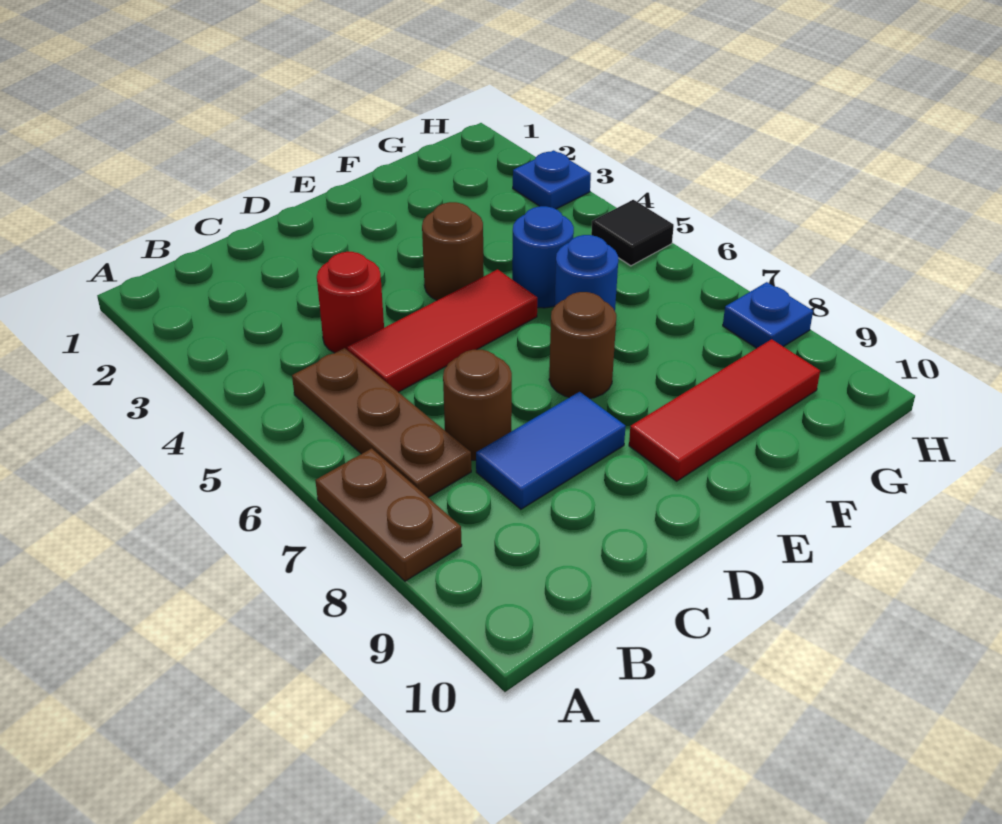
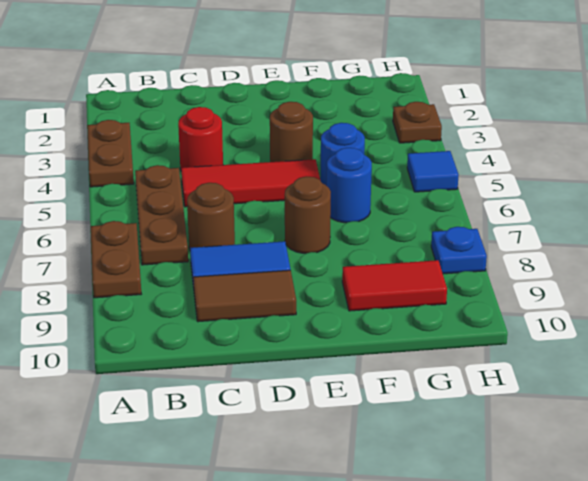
none -> brown 1x2 plate [87,120,134,187]
none -> brown 1x2 tile [193,270,296,322]
red 1x3 tile [629,339,820,481] -> red 1x2 tile [342,260,447,311]
blue 1x1 plate [513,150,591,209] -> brown 1x1 plate [393,102,442,143]
black 1x1 tile [591,200,674,266] -> blue 1x1 tile [407,151,459,192]

